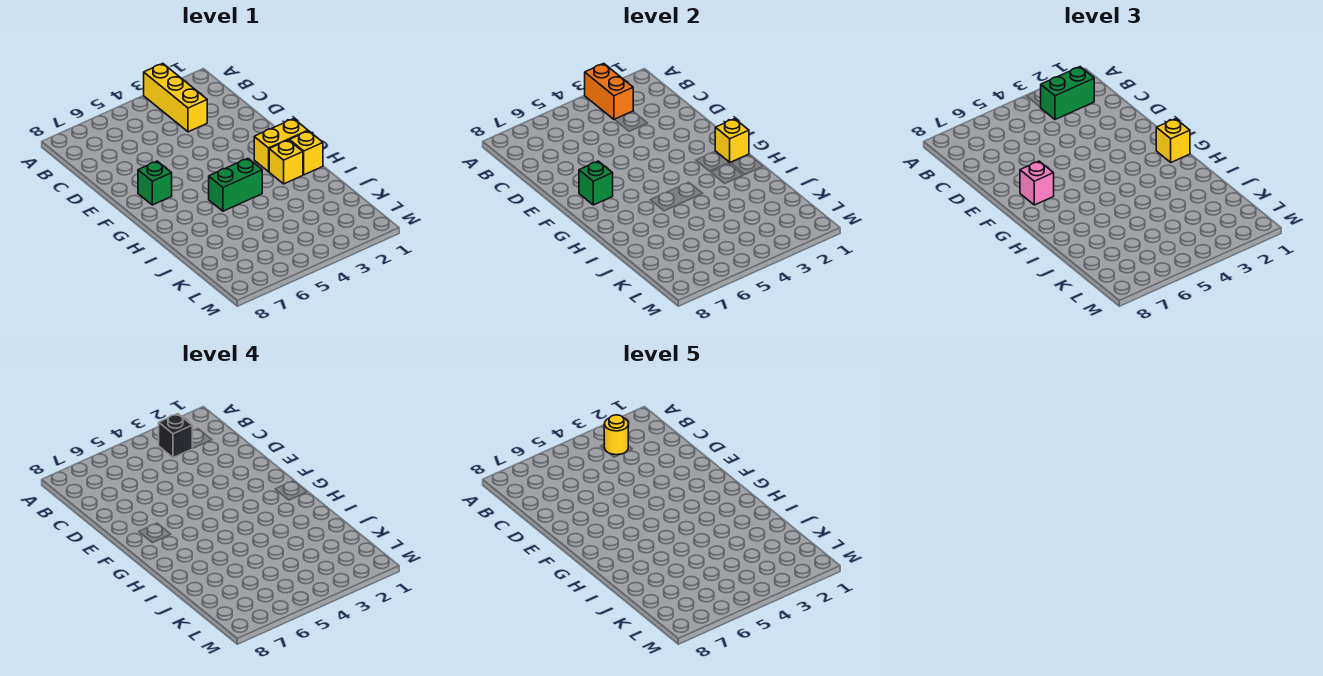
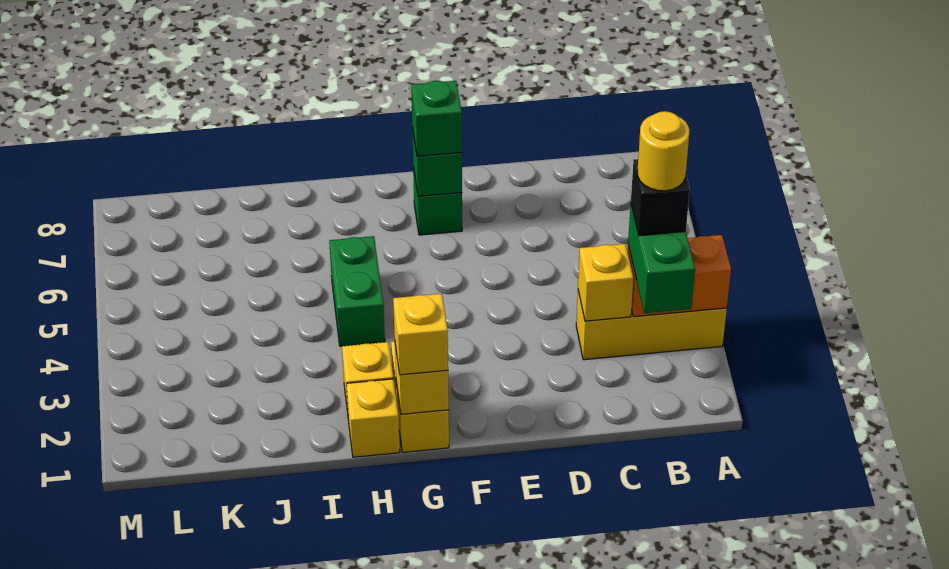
none -> yellow 1x1 brick [578,244,633,321]
pink 1x1 brick [1020,161,1054,205] -> green 1x1 brick [411,81,462,156]

